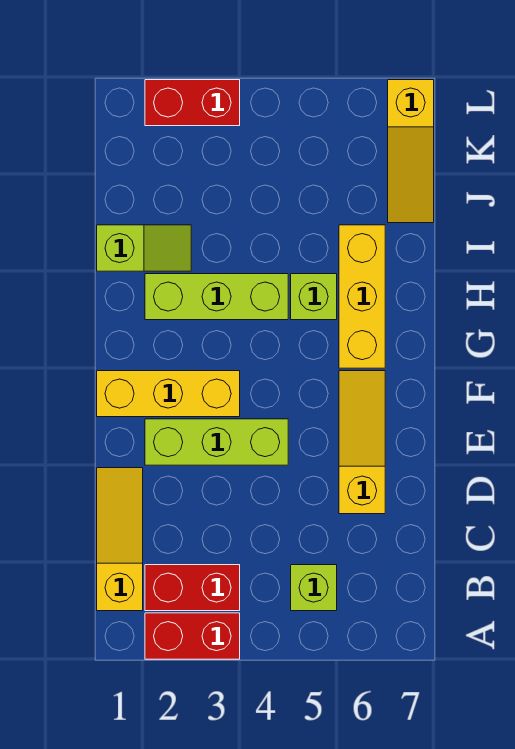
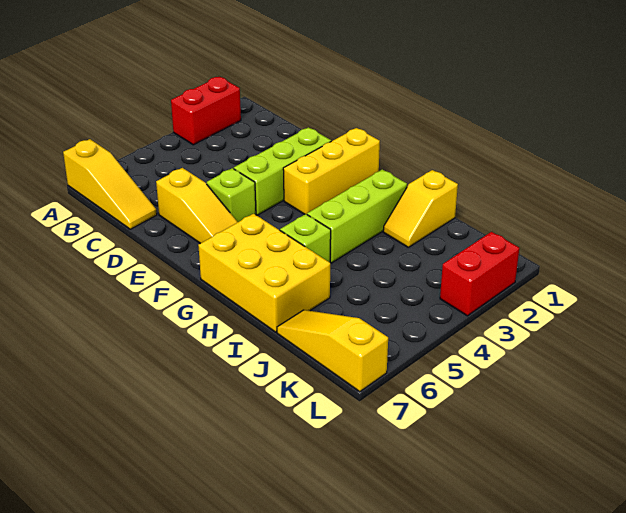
yellow 1x3 slope [97,468,143,611] -> yellow 1x3 slope moved to [63,139,157,229]
red 1x2 brick [145,565,240,611] -> none
lime 1x1 brick [291,565,337,611] -> lime 1x1 brick moved to [207,168,256,222]
yellow 1x3 brick [339,225,385,368] -> yellow 2x3 brick [198,214,330,332]
lime 1x2 slope [97,225,191,271] -> yellow 1x2 slope [383,170,458,247]

